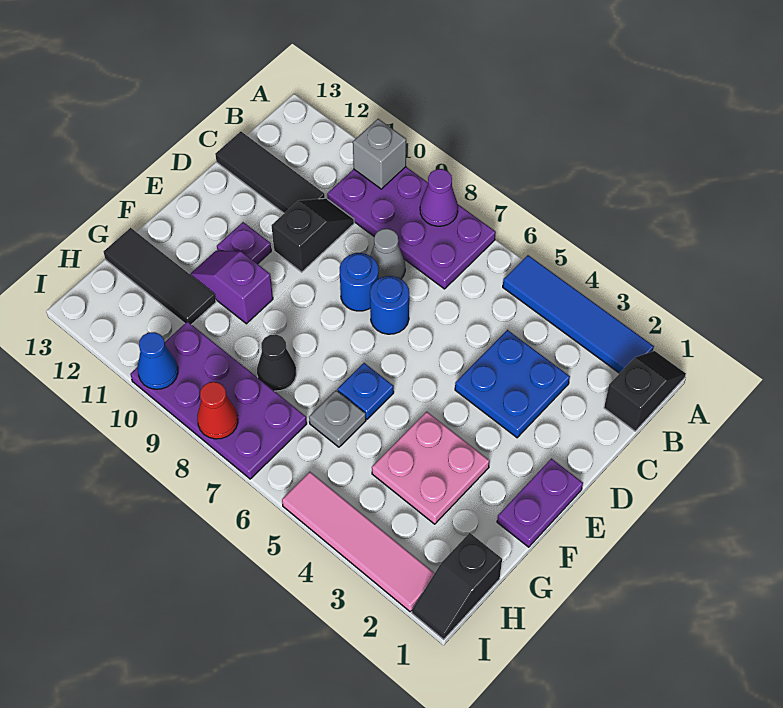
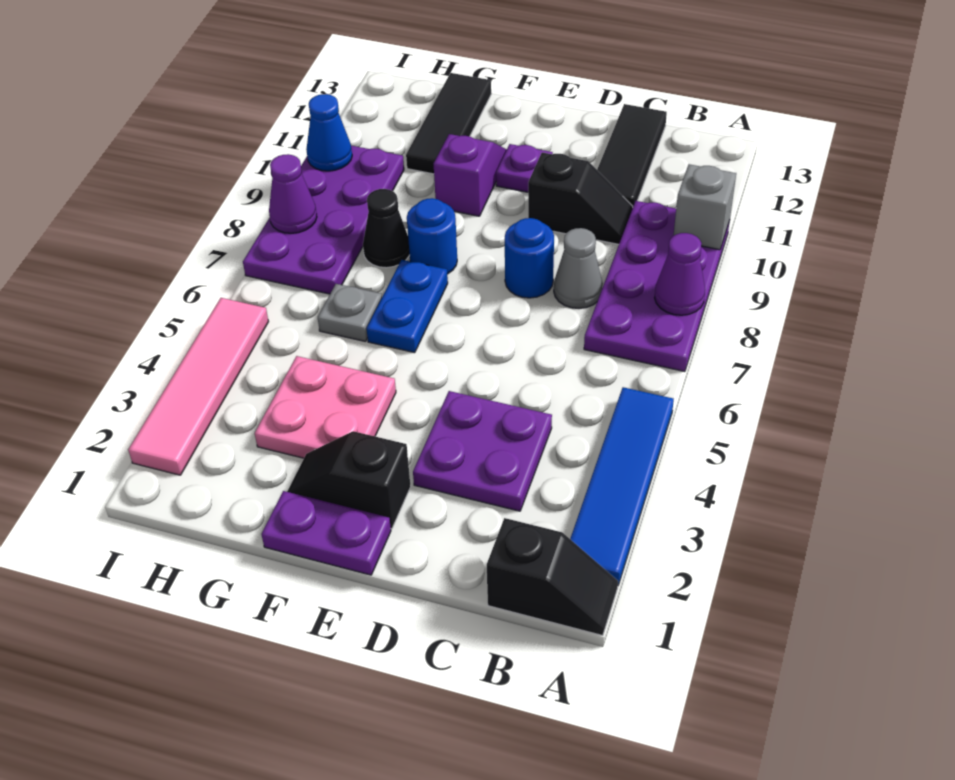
blue 2x2 plate [455,330,570,438] -> purple 2x2 plate [413,391,552,511]
blue 1x1 round brick [370,276,409,334] -> blue 1x1 round brick moved to [407,198,457,274]
blue 1x1 plate [337,363,394,419] -> blue 1x2 plate [366,260,448,353]
black 1x2 slope [412,533,502,639] -> black 1x2 slope moved to [287,431,411,529]
red 1x1 cone [197,382,238,439] -> purple 1x1 cone [269,154,317,233]

